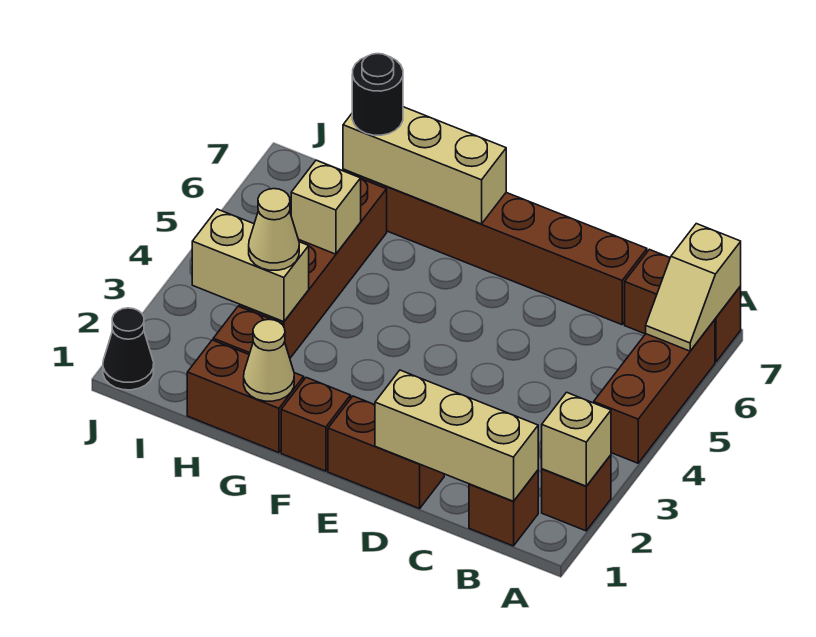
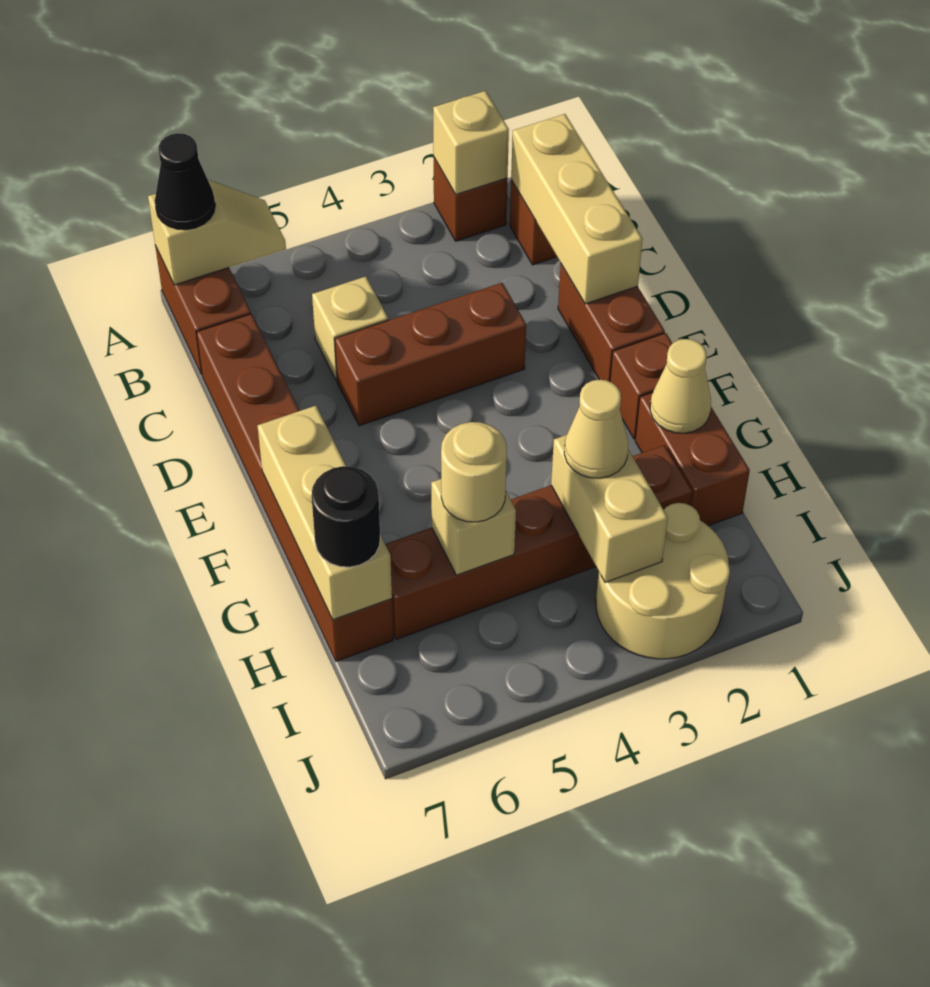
brown 1x3 brick [594,320,715,463] -> brown 1x3 brick moved to [335,283,526,426]
none -> tan 1x1 brick [312,276,388,381]
none -> tan 1x1 round brick [441,422,507,522]
none -> tan 2x2 round brick [596,503,730,659]
black 1x1 cone [103,308,154,390] -> black 1x1 cone moved to [155,133,215,230]

